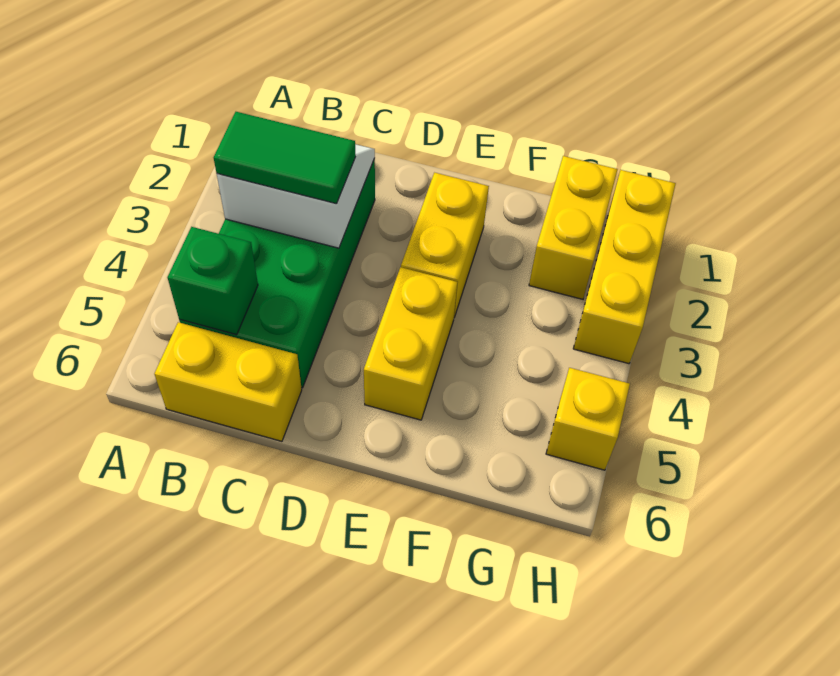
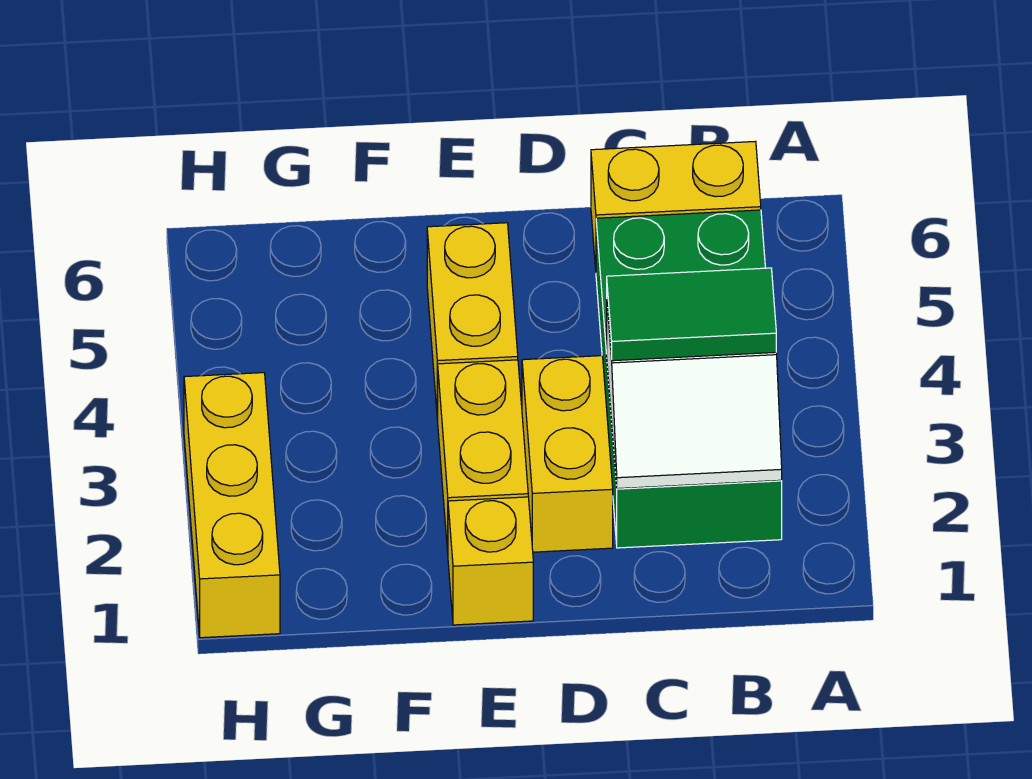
green 1x1 brick [168,227,258,335] -> none
yellow 1x2 brick [529,156,618,299] -> yellow 1x2 brick moved to [522,356,613,552]
yellow 1x1 brick [546,368,630,470] -> yellow 1x1 brick moved to [448,497,533,625]

